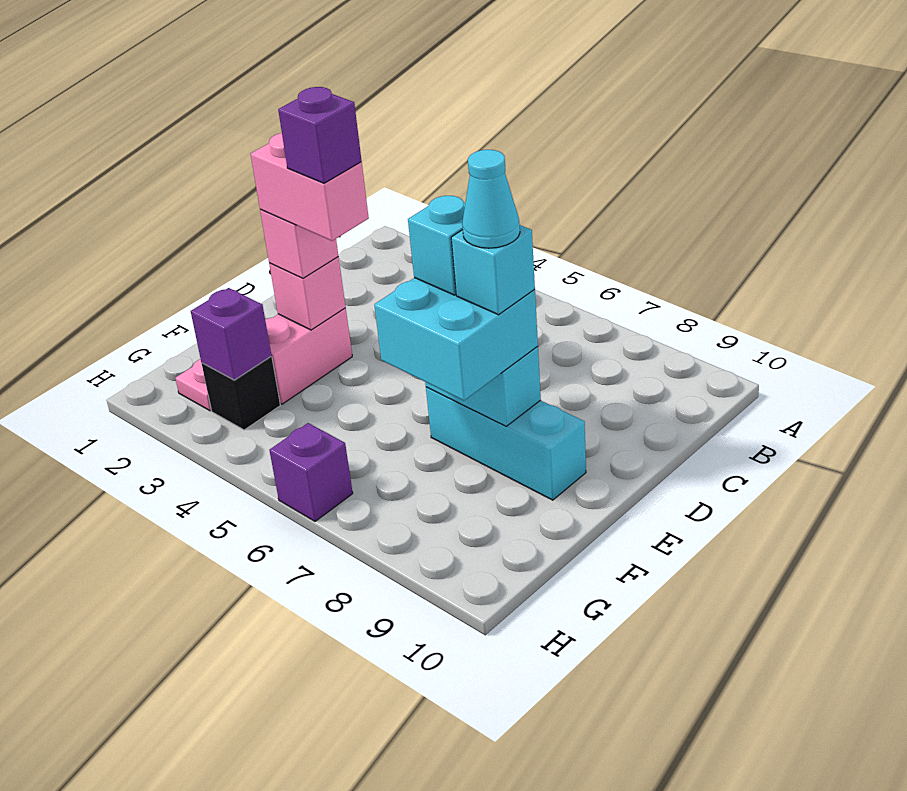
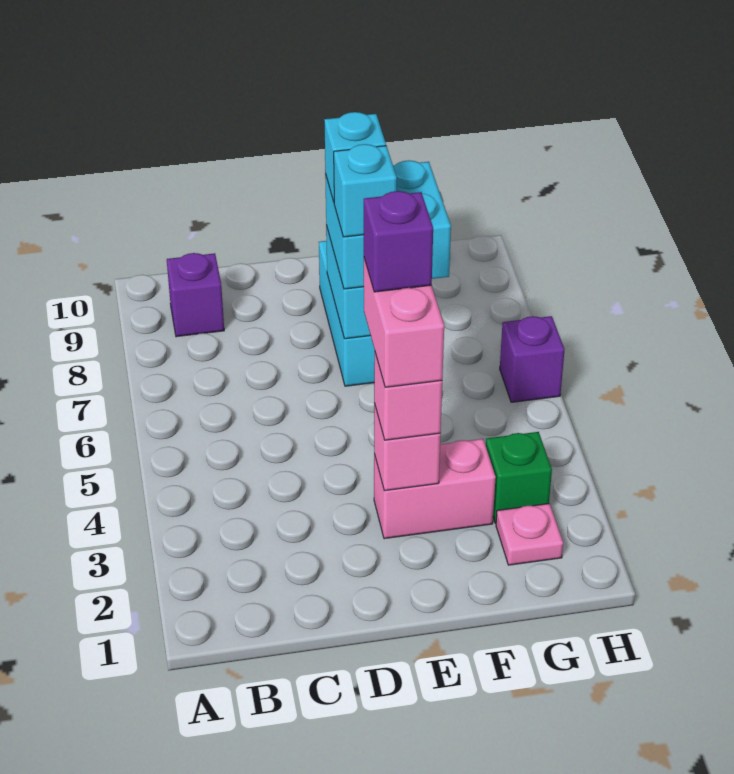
cyan 1x1 cone [462,150,520,248] -> none
black 1x1 brick [202,357,280,430] -> green 1x1 brick [486,432,552,524]
purple 1x1 brick [191,288,272,380] -> purple 1x1 brick moved to [167,253,224,337]

